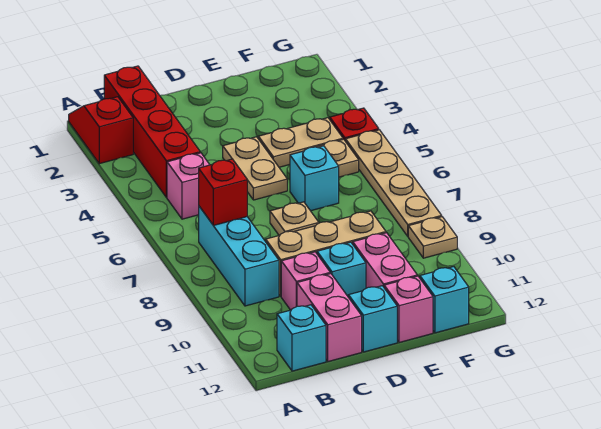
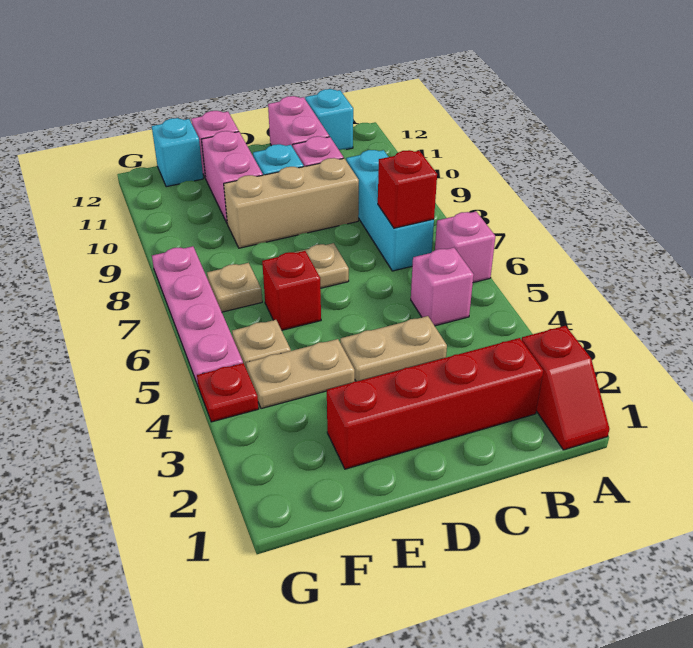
none -> pink 1x1 brick [435,212,495,283]
red 1x4 brick [104,66,200,197] -> red 1x4 brick turned to [327,338,543,469]
tan 1x2 plate [223,137,287,200] -> tan 1x2 plate turned to [340,316,447,381]
cyan 1x1 brick [348,286,397,352] -> none
cyan 1x1 brick [290,146,339,211] -> red 1x1 brick [262,251,321,330]
tan 1x4 plate [346,130,442,236] -> pink 1x4 plate [152,246,243,385]
tan 1x1 plate [408,217,457,258] -> tan 1x1 plate moved to [207,263,262,312]

